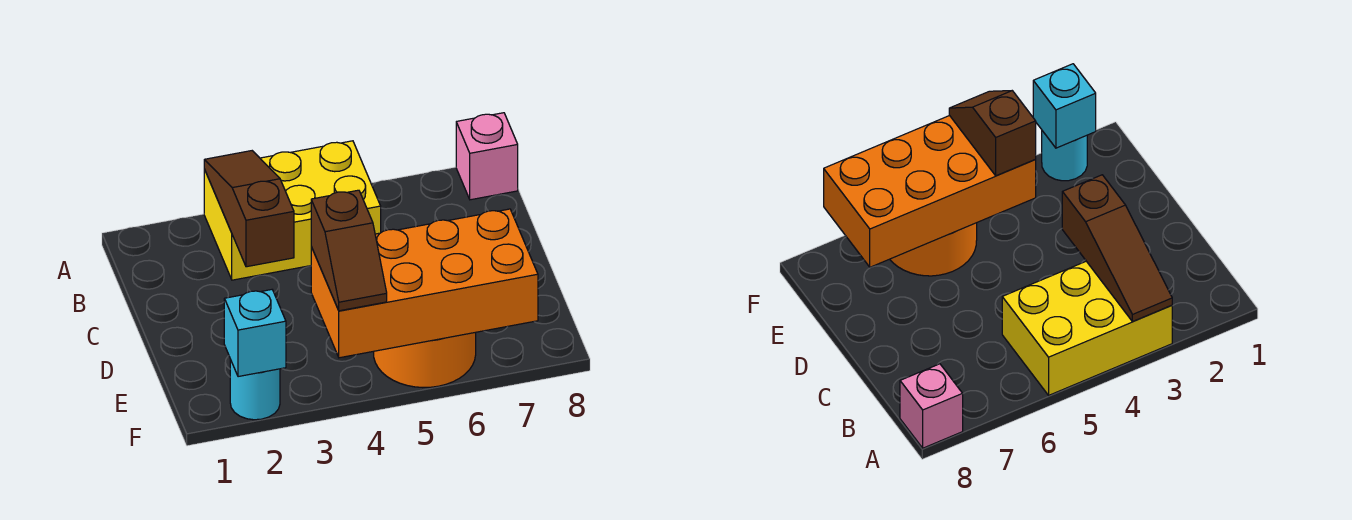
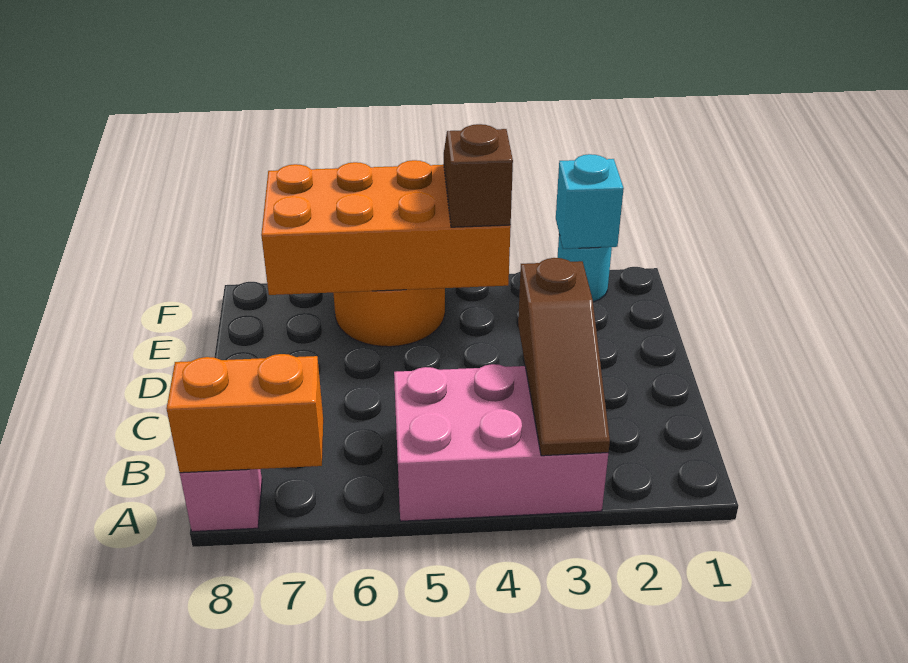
yellow 2x3 brick [204,141,381,280] -> pink 2x3 brick [394,364,608,521]
none -> orange 1x2 brick [167,354,323,473]

